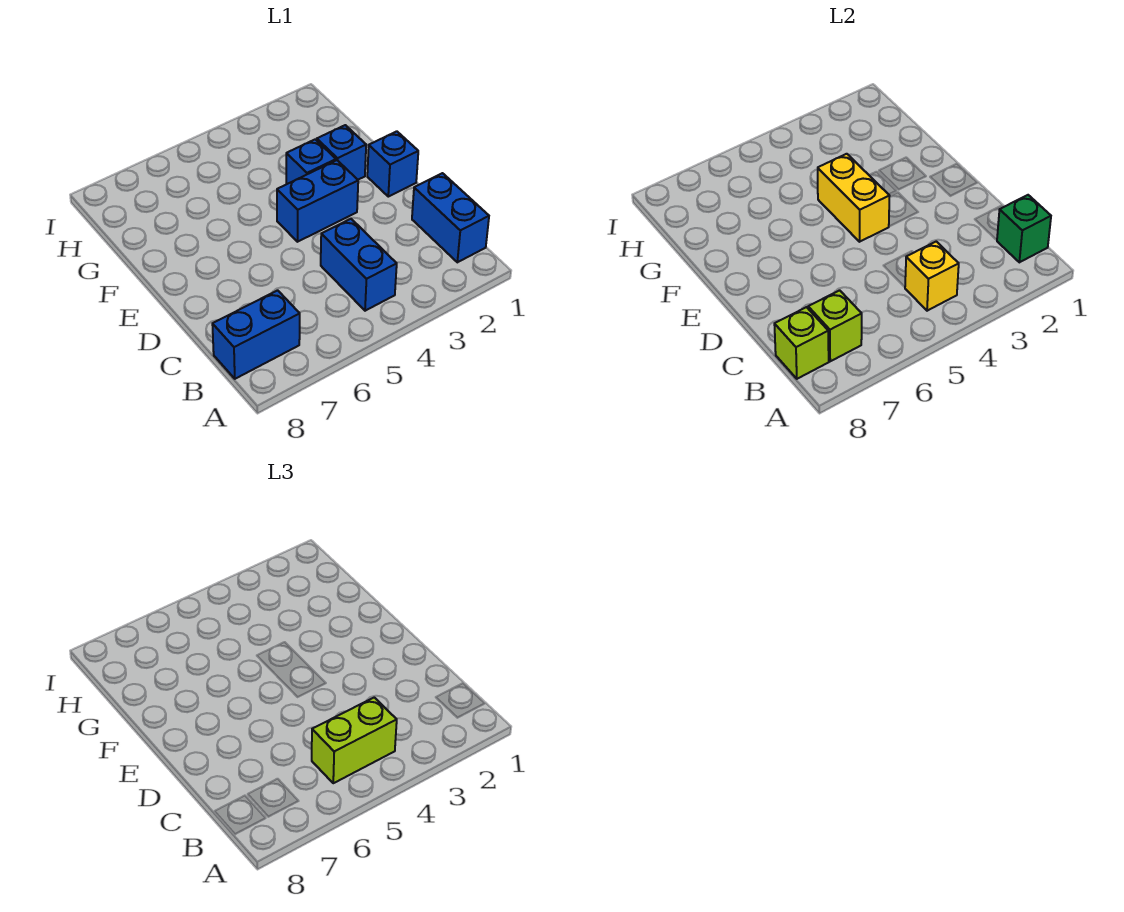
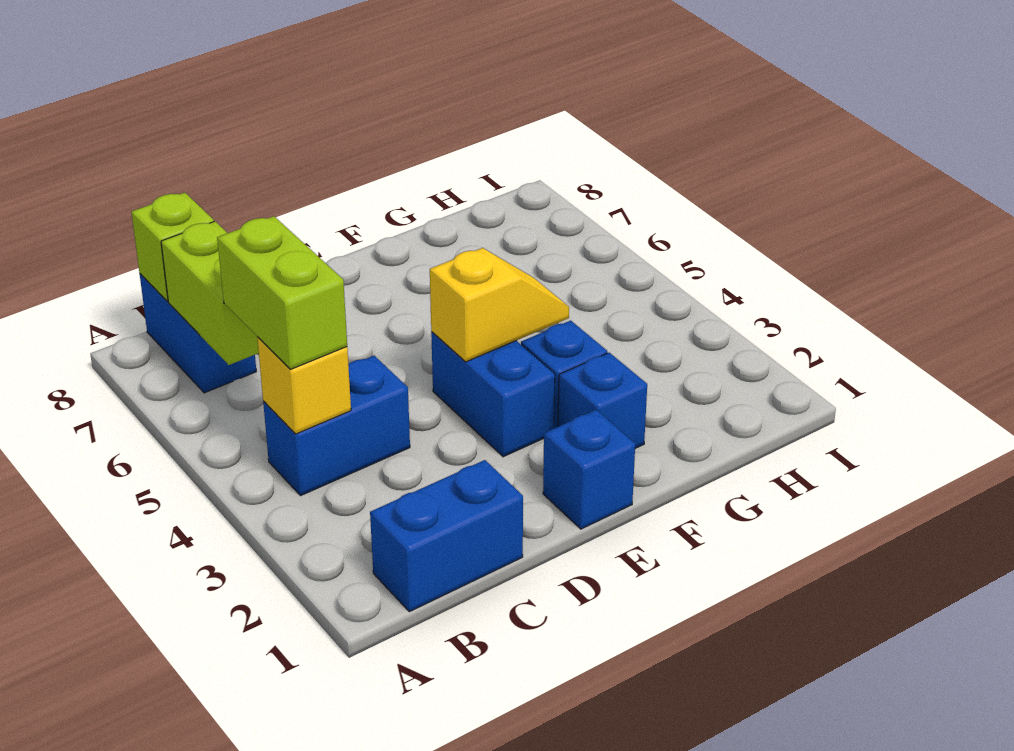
green 1x1 brick [997,195,1051,262] -> none
lime 1x1 brick [808,290,862,361] -> lime 1x2 brick [161,221,259,365]
yellow 1x2 brick [818,154,890,242] -> yellow 1x2 slope [430,248,569,362]

